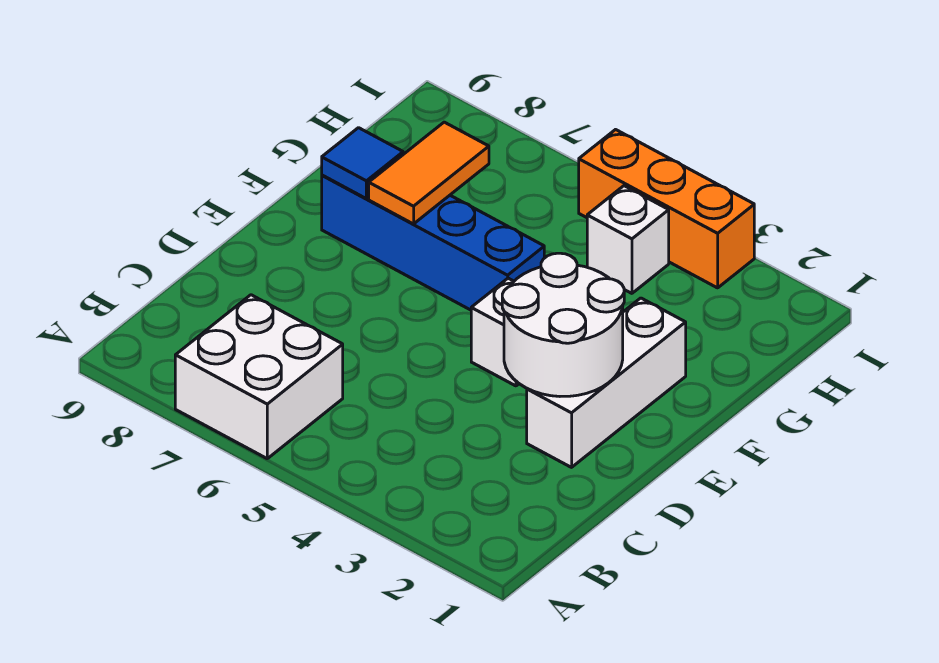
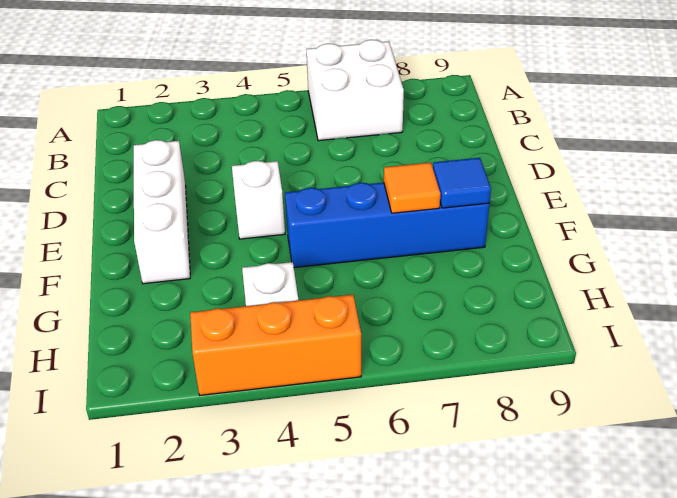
white 2x2 round brick [502,253,624,396] -> none
orange 1x2 tile [369,122,489,224] -> orange 1x1 tile [384,163,440,213]

